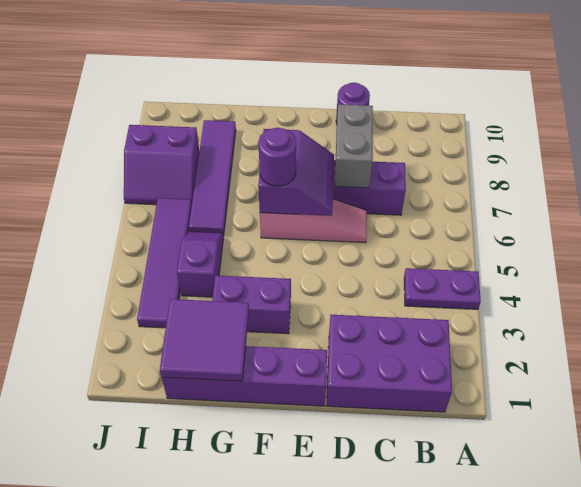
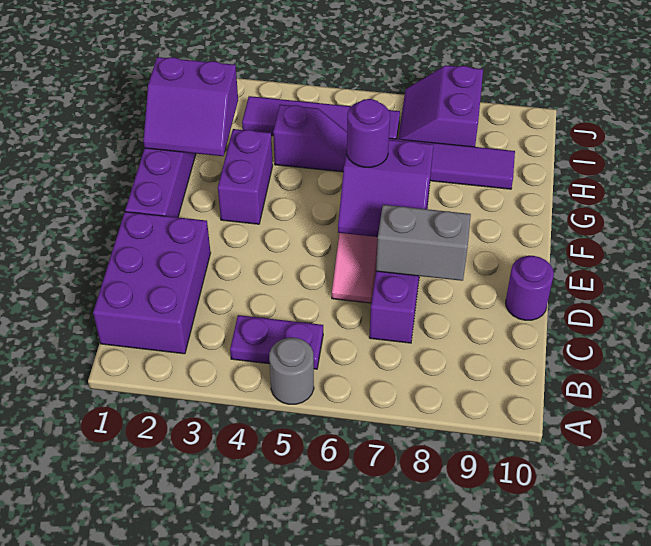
purple 1x2 plate [404,268,481,309] -> purple 1x2 plate turned to [230,315,323,369]
none -> grey 1x1 round brick [269,338,314,404]
purple 2x2 tile [160,299,249,381] -> purple 2x2 slope [143,57,238,156]

